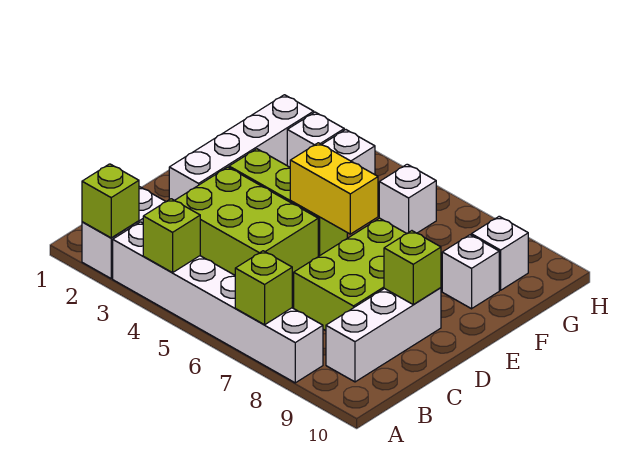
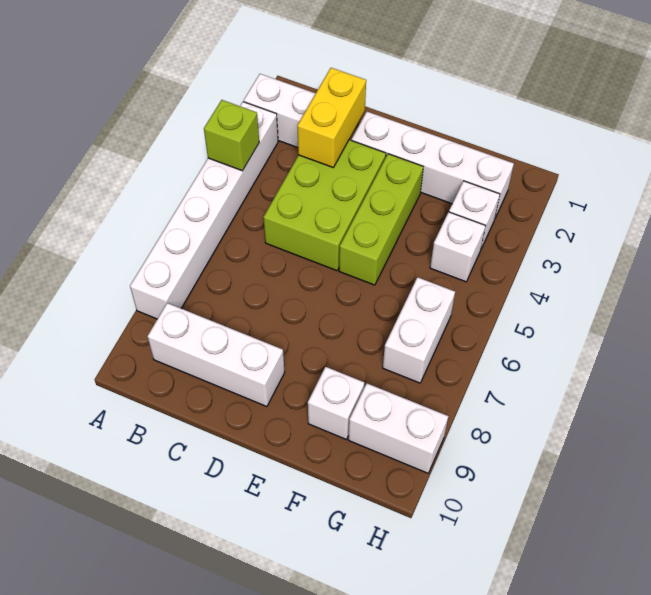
lime 1x1 brick [82,164,139,238] -> none
lime 1x1 brick [235,251,292,325] -> none
lime 2x3 brick [294,218,406,331] -> none
lime 1x1 brick [384,231,441,304] -> none
yellow 1x2 brick [290,143,378,234] -> yellow 1x2 brick moved to [297,68,366,168]
white 1x1 brick [379,164,436,234] -> white 1x2 brick [383,277,455,383]
white 1x1 brick [471,216,528,290] -> white 1x2 brick [349,384,448,473]

